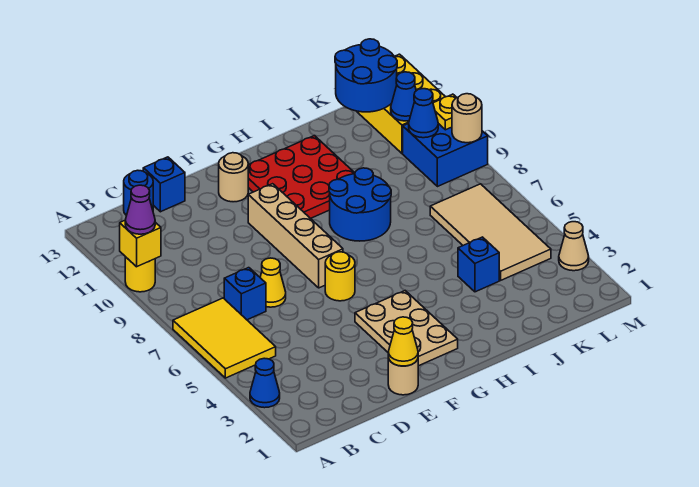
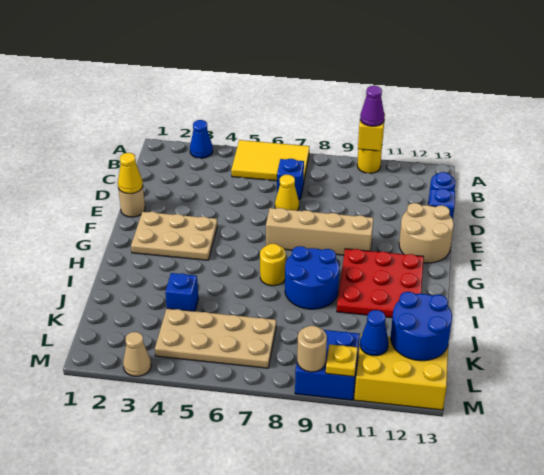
yellow 1x1 round brick [325,252,355,301] -> yellow 1x1 round brick moved to [260,244,286,286]
tan 1x1 round brick [219,153,248,202] -> tan 2x2 round brick [399,203,454,263]
tan 2x4 tile [430,184,551,280] -> tan 2x4 plate [155,308,276,368]
blue 1x1 cone [409,89,438,138] -> none

